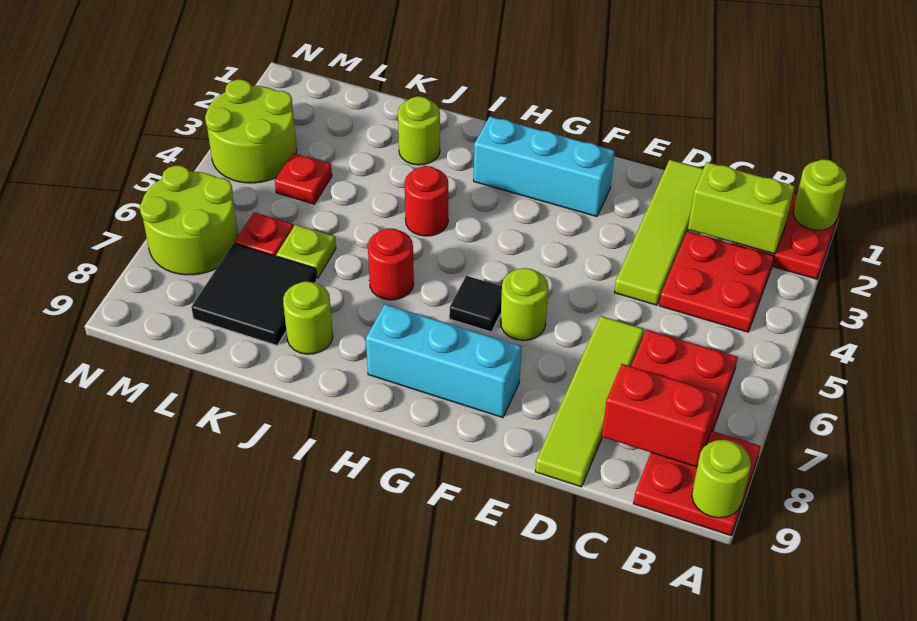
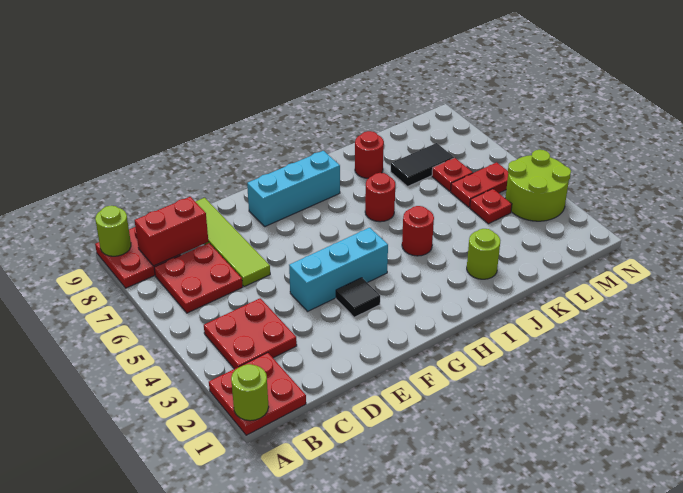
lime 1x2 brick [688,162,795,254] -> none
lime 1x4 tile [614,160,703,305] -> none
cyan 1x3 brick [474,117,615,217] -> cyan 1x3 brick moved to [289,228,388,311]
lime 1x1 round brick [500,268,548,341] -> none
black 1x1 tile [449,276,502,332] -> black 1x1 tile moved to [336,278,380,317]
lime 1x1 round brick [283,281,333,354] -> red 1x1 round brick [355,131,384,178]
lime 1x1 plate [276,225,336,279] -> none
black 2x2 tile [191,243,317,345] -> black 1x2 tile [391,143,454,187]
none -> red 1x2 plate [451,162,508,207]
lime 2x2 round brick [140,166,238,275] -> none

